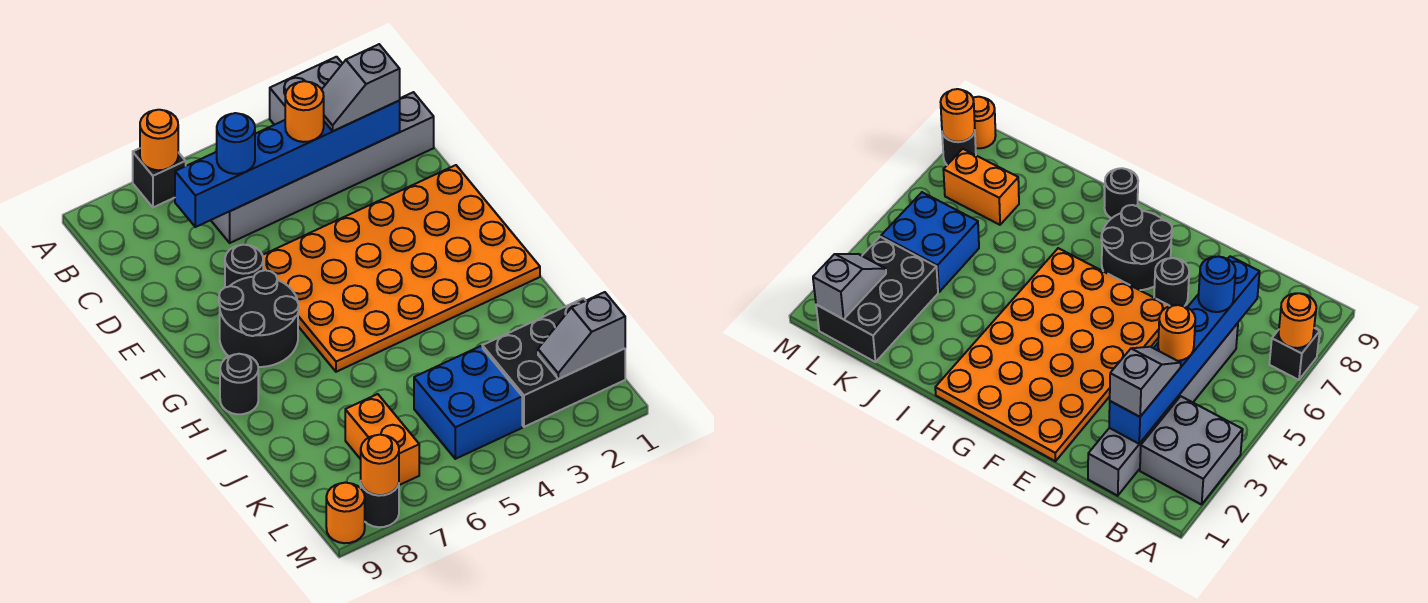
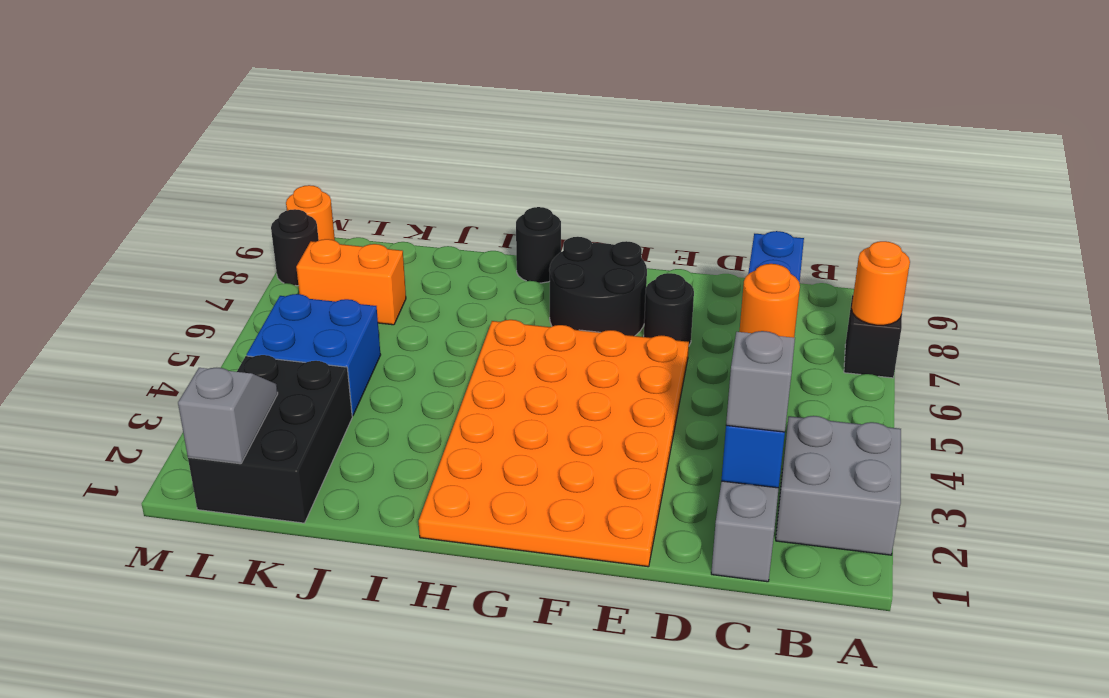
blue 1x1 round brick [217,113,255,174] -> none
orange 1x1 round brick [361,435,399,495] -> none

